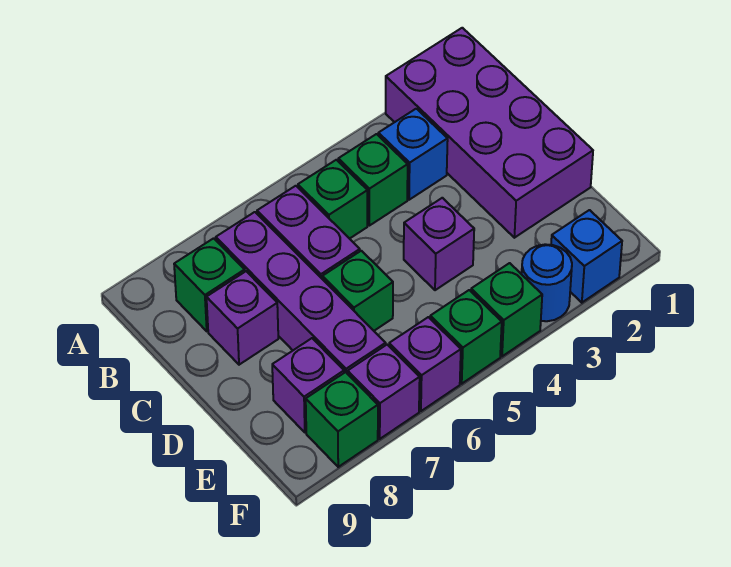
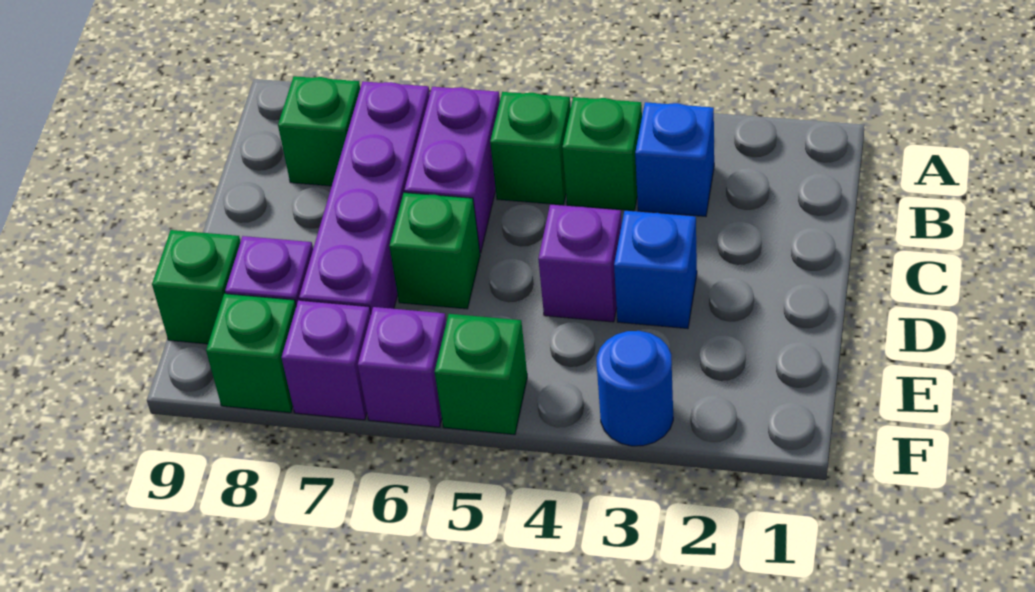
purple 2x4 brick [386,28,593,238] -> none
purple 1x1 brick [206,271,278,365] -> none
blue 1x1 brick [551,210,622,303] -> blue 1x1 brick moved to [614,211,697,329]
green 1x1 brick [471,263,542,356] -> green 1x1 brick moved to [152,230,240,344]

